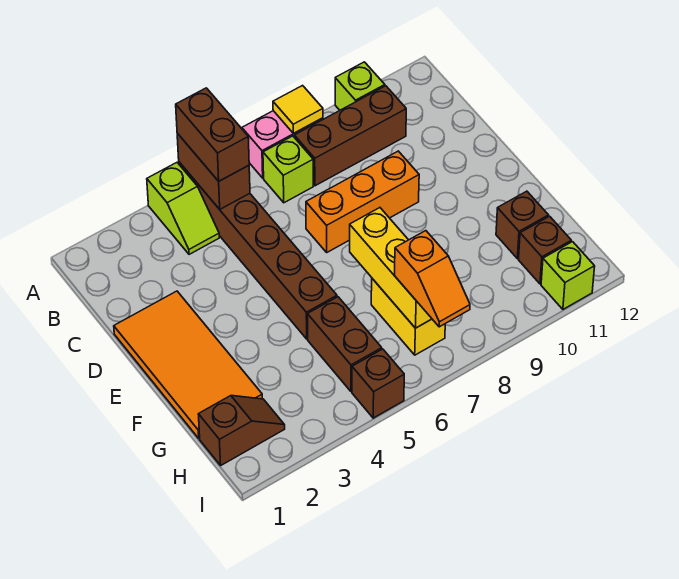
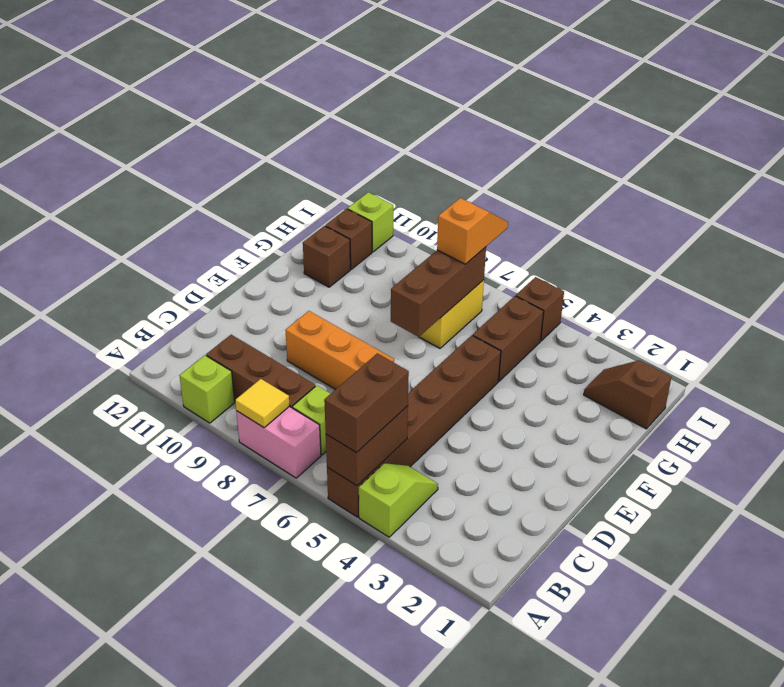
orange 2x4 tile [114,291,262,438] -> none
yellow 1x3 brick [350,208,432,328] -> brown 1x3 brick [391,247,486,337]

